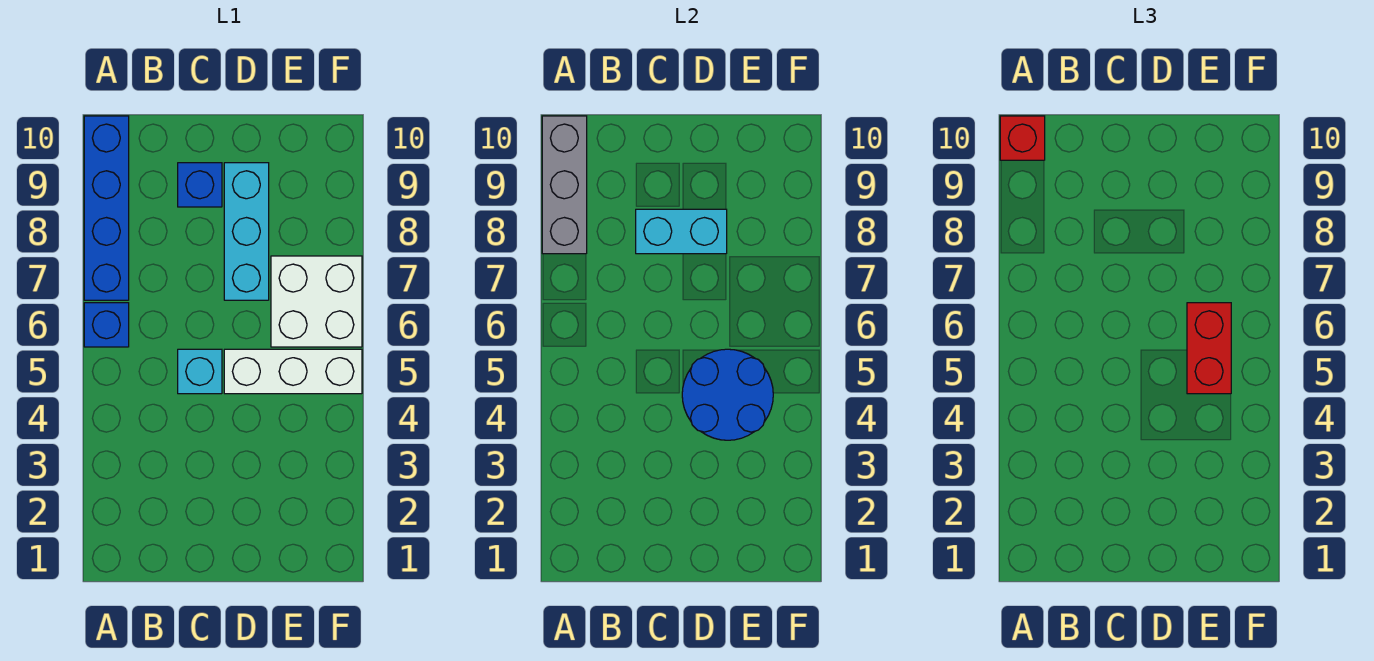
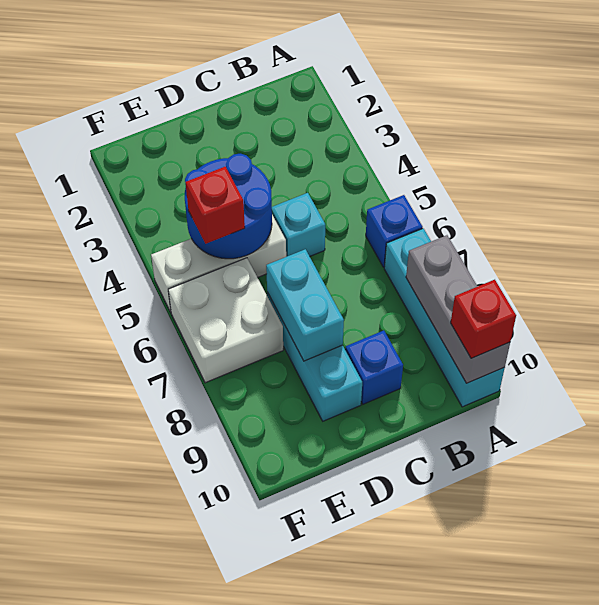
blue 1x4 brick [84,116,129,300] -> cyan 1x4 brick [384,228,505,407]
cyan 1x2 brick [636,209,727,254] -> cyan 1x2 brick turned to [266,249,344,361]
red 1x2 brick [1187,303,1231,394] -> red 1x1 brick [186,167,245,244]

